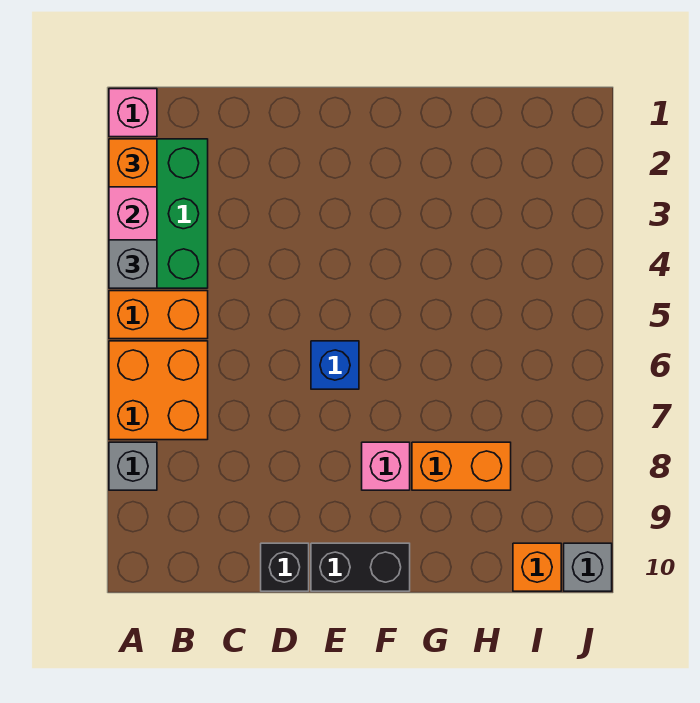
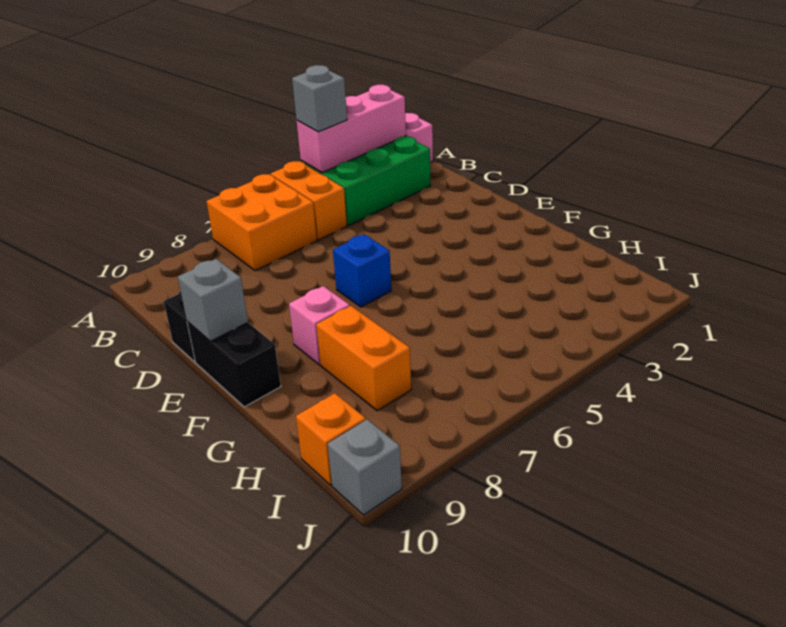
orange 1x1 brick [109,139,157,187] -> none
grey 1x1 brick [109,442,157,490] -> grey 1x1 brick moved to [178,259,248,341]

